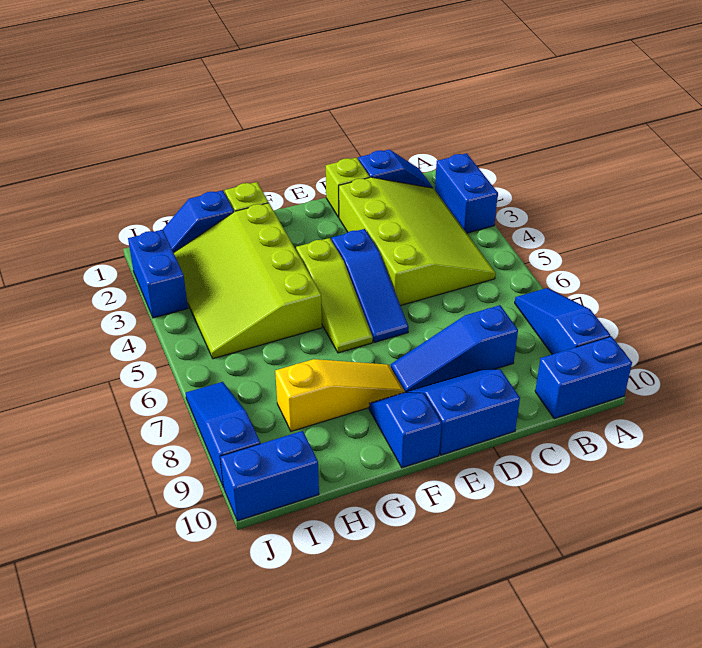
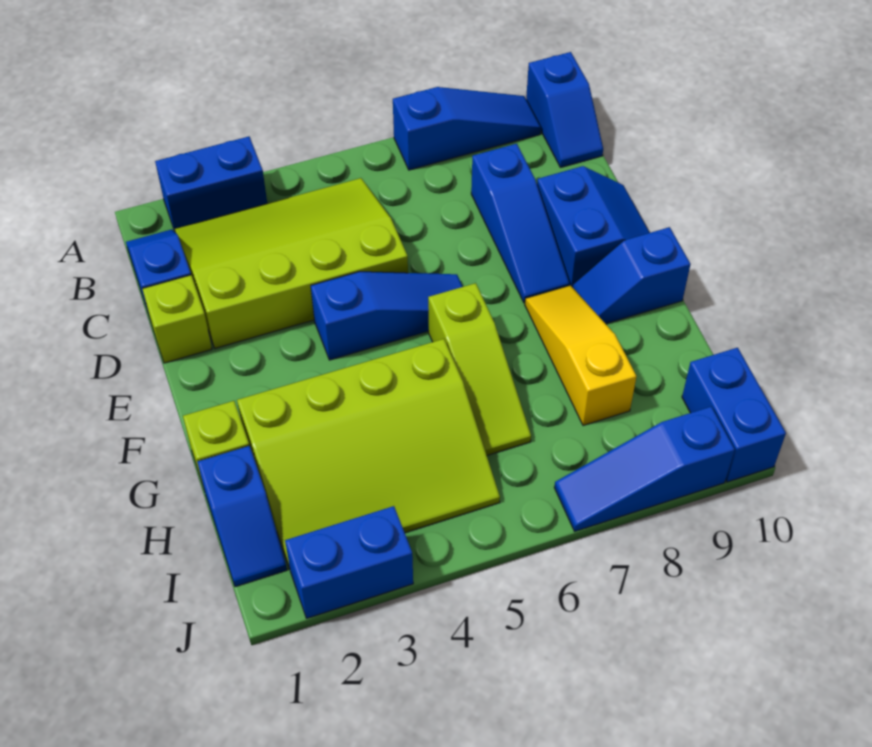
blue 1x3 slope [515,288,610,354] -> blue 1x3 slope turned to [393,87,541,170]
blue 1x2 brick [535,336,632,419] -> blue 1x2 slope [526,52,603,167]
blue 2x2 slope [408,369,520,455] -> blue 2x2 slope turned to [537,166,650,287]
lime 1x3 slope [296,238,373,353] -> lime 1x3 slope turned to [428,283,531,455]

